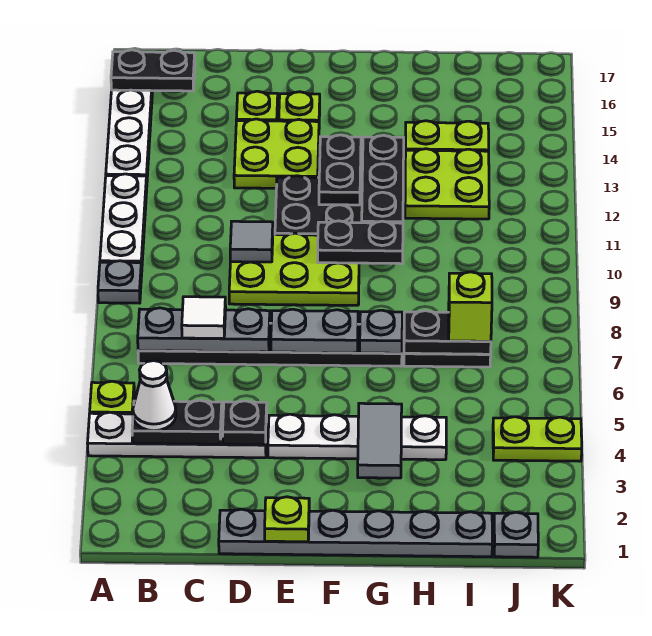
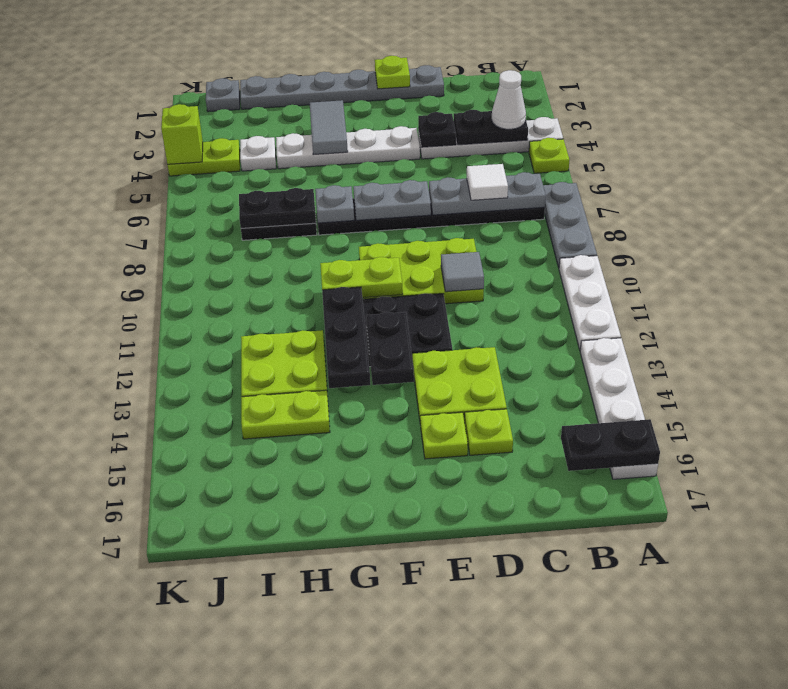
grey 1x1 plate [98,261,142,303] -> grey 1x3 plate [543,182,597,268]
black 1x2 plate [318,221,403,264] -> lime 1x2 plate [320,257,403,298]
none -> white 1x1 plate [240,136,276,171]
lime 1x1 brick [449,272,492,341] -> lime 1x1 brick moved to [161,104,203,164]

